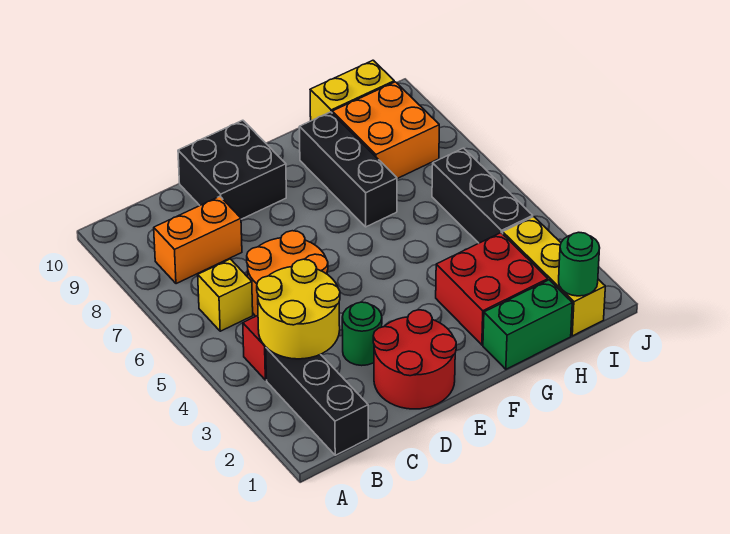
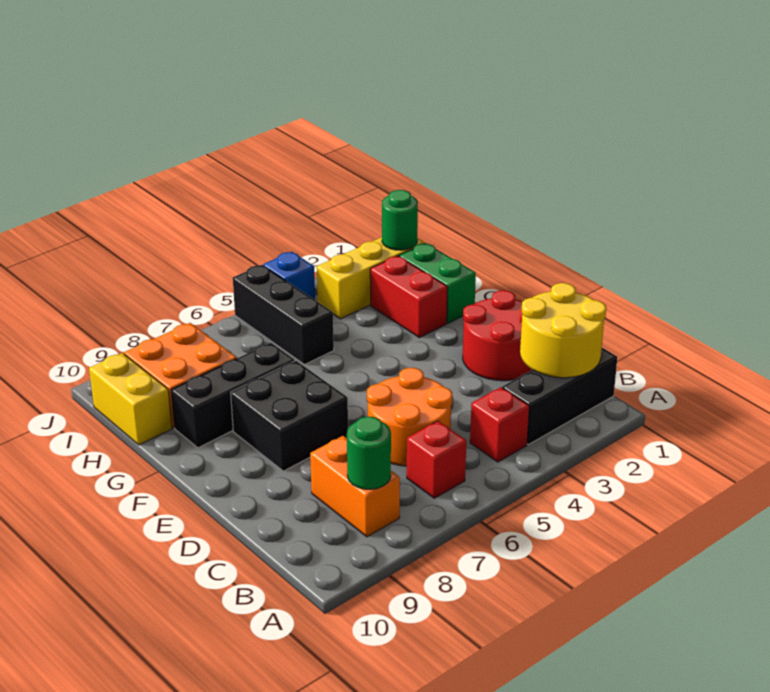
yellow 2x2 round brick [257,259,340,359] -> yellow 2x2 round brick moved to [520,283,606,378]
yellow 1x1 brick [198,259,253,331] -> red 1x1 brick [407,421,466,498]
green 1x1 round brick [342,302,382,366] -> green 1x1 round brick moved to [347,417,391,489]
black 2x2 brick [178,120,286,219] -> black 2x2 brick moved to [231,361,348,471]
red 2x2 brick [436,233,548,345] -> red 1x2 brick [370,256,448,338]
black 1x3 brick [432,148,533,243] -> black 1x3 brick turned to [233,265,334,365]
none -> blue 1x1 brick [263,252,315,299]

